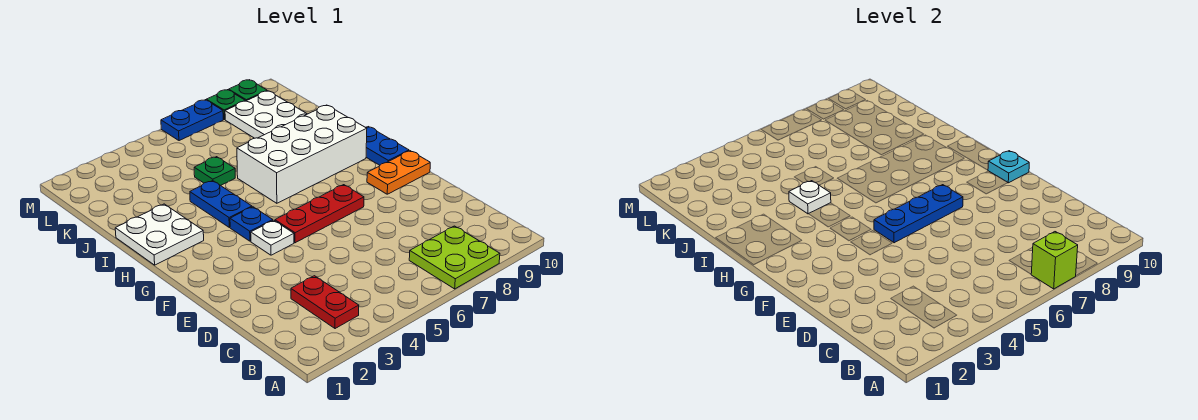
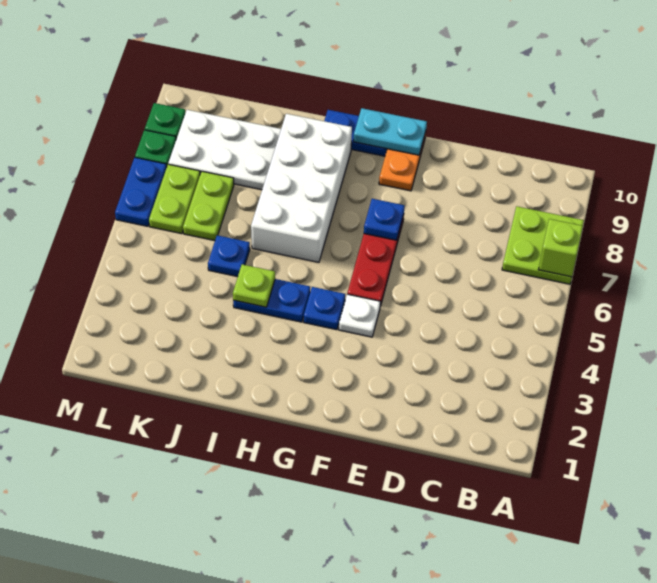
red 1x2 plate [291,276,359,329] -> none
blue 1x3 plate [874,185,963,243] -> blue 1x1 plate [364,199,404,240]
cyan 1x1 plate [988,151,1029,183] -> cyan 1x2 plate [354,108,427,155]
white 2x2 plate [115,204,204,265] -> none
white 1x1 plate [789,181,831,214] -> lime 1x1 plate [233,264,275,307]
green 1x1 plate [194,157,235,186] -> blue 1x1 plate [208,235,250,277]
none -> lime 1x2 plate [183,171,234,241]
none -> lime 1x2 plate [149,164,200,234]

